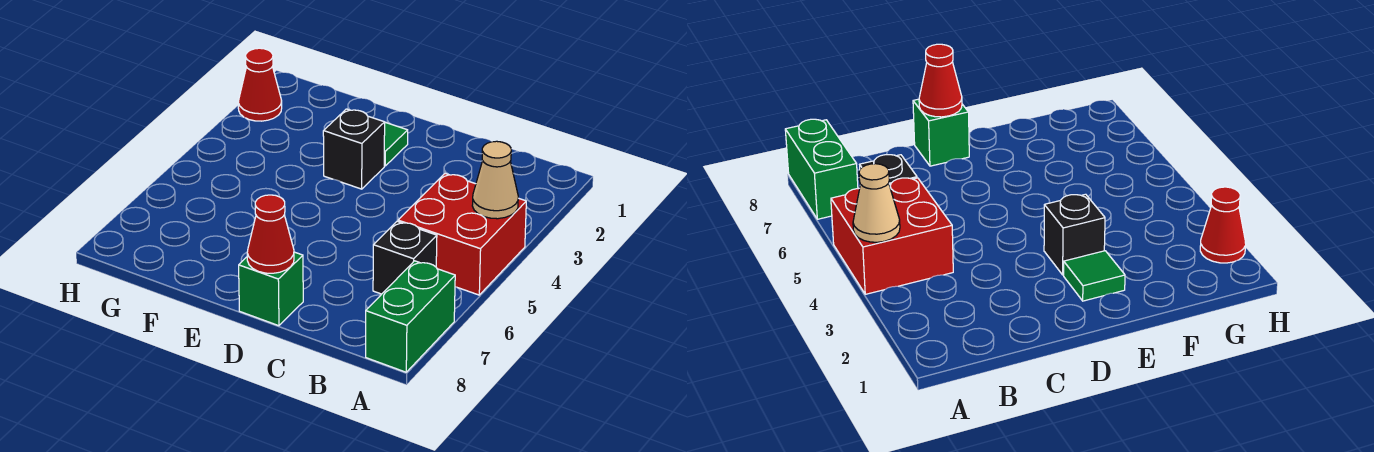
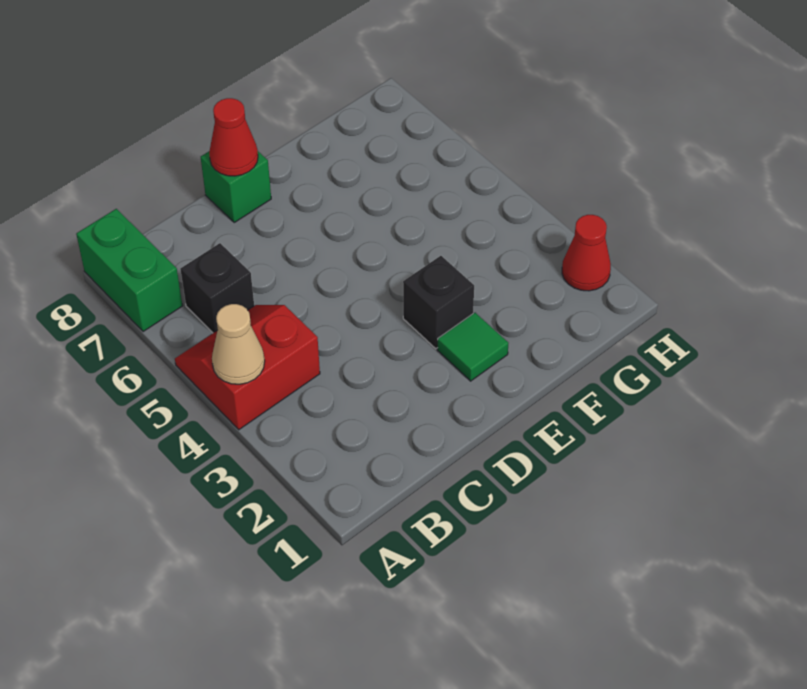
red 2x2 brick [398,174,526,295] -> red 2x2 slope [175,305,320,430]

